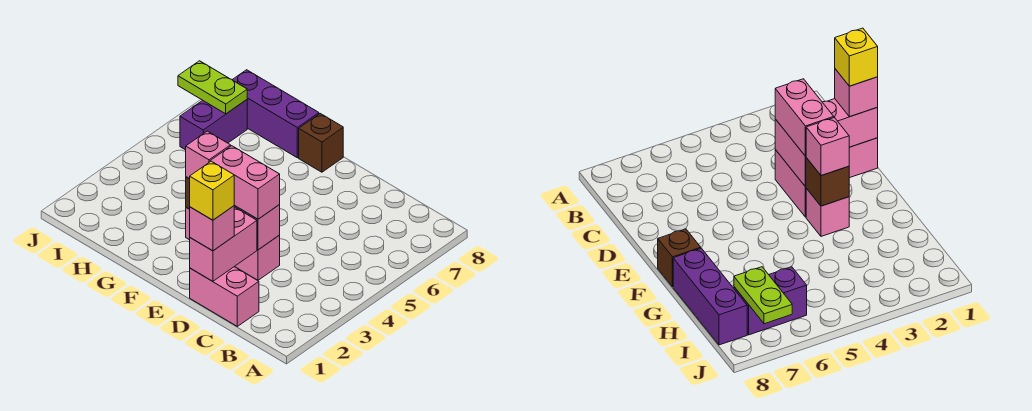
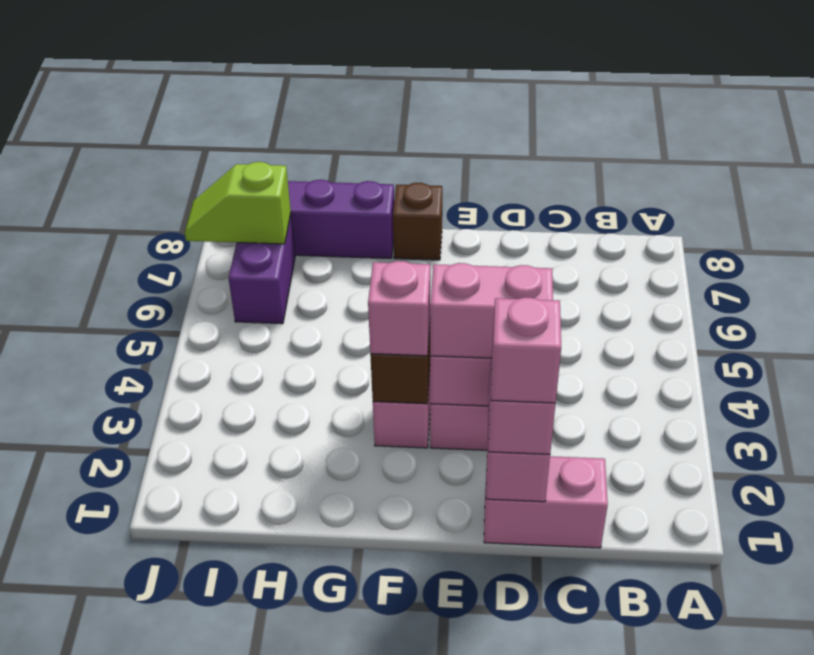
yellow 1x1 brick [190,161,234,220] -> pink 1x1 brick [491,297,561,403]
lime 1x2 plate [178,61,247,114] -> lime 1x2 slope [185,162,291,244]

